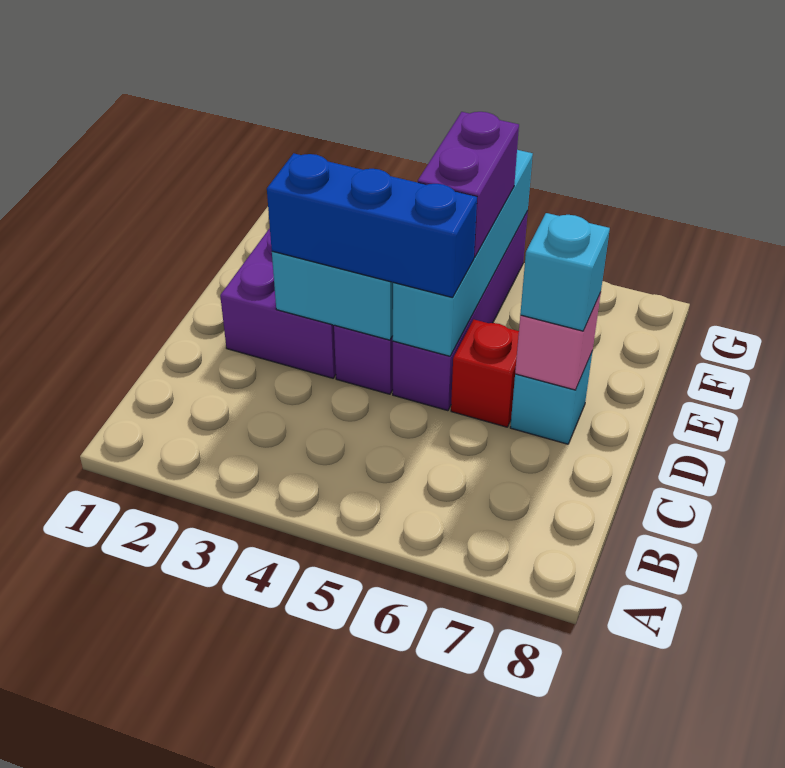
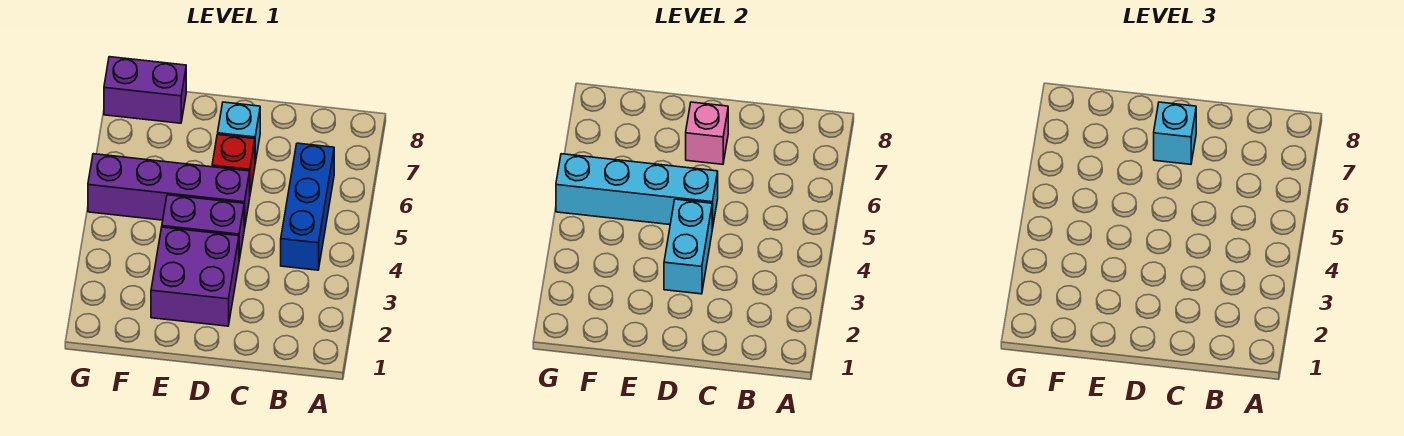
blue 1x3 brick [267,153,477,298] -> blue 1x3 brick moved to [281,143,334,270]
purple 1x2 brick [418,112,519,257] -> purple 1x2 brick moved to [104,57,186,123]

